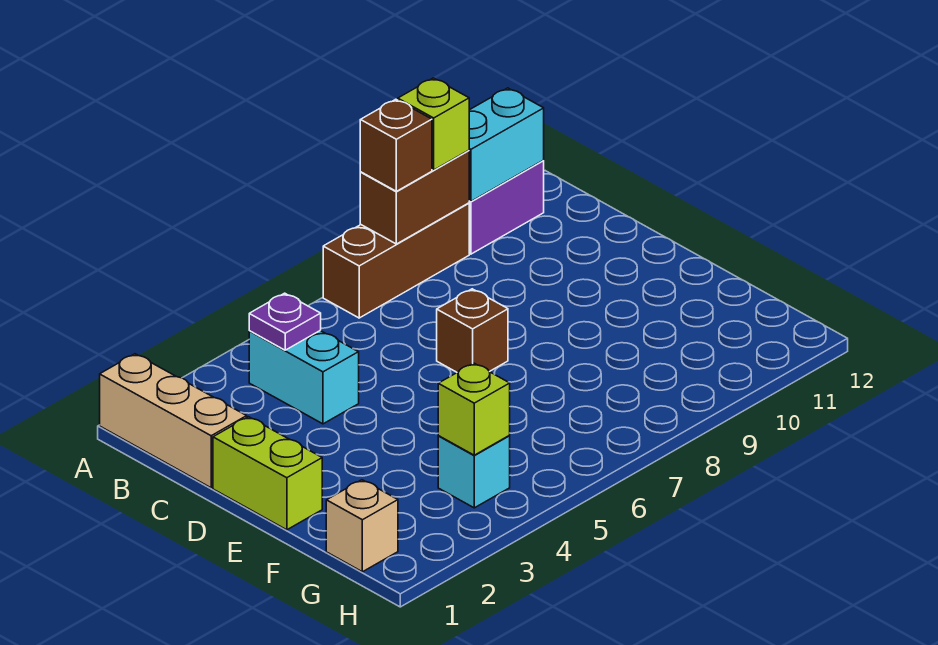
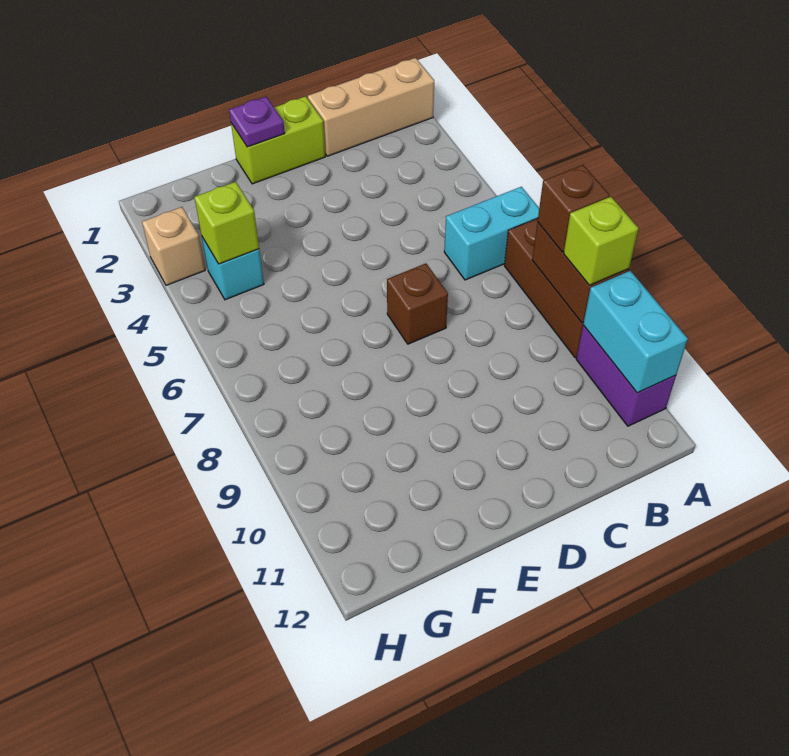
cyan 1x2 brick [249,330,359,424] -> cyan 1x2 brick moved to [444,187,539,280]
purple 1x1 plate [249,293,321,350] -> purple 1x1 plate moved to [229,97,285,147]
tan 1x1 brick [326,480,398,572] -> tan 1x1 brick moved to [142,207,205,285]

